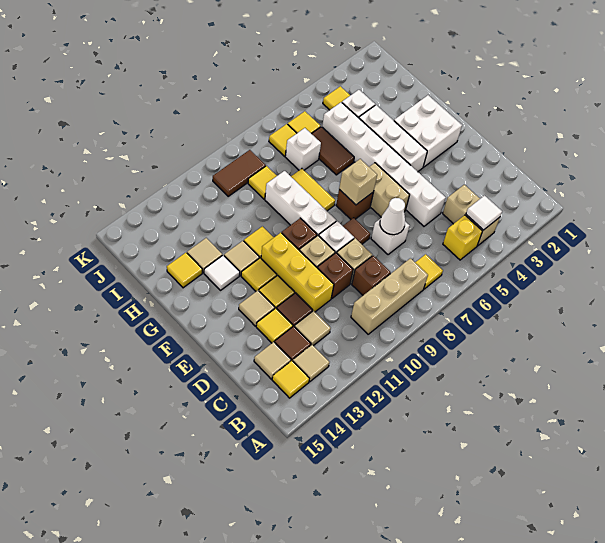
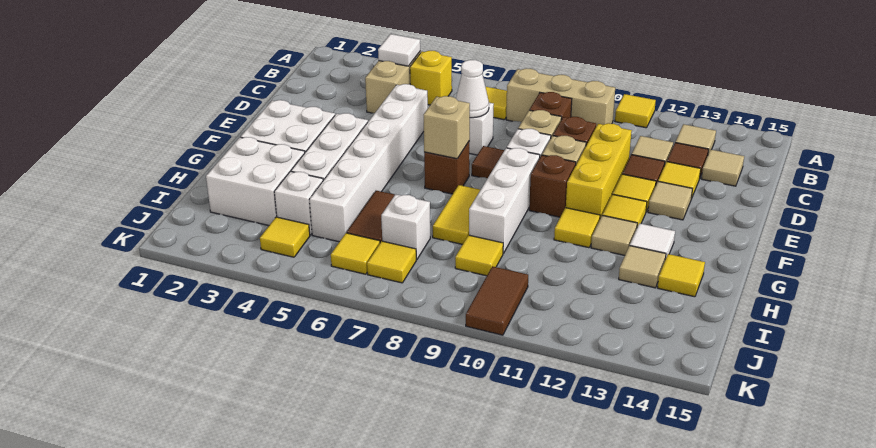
yellow 1x1 tile [272,361,309,398] -> yellow 1x1 tile moved to [615,94,656,128]
tan 1x2 brick [370,163,410,217] -> none
none -> white 2x2 brick [206,137,305,226]
brown 1x2 tile [213,150,266,196] -> brown 1x2 tile turned to [466,266,528,335]

